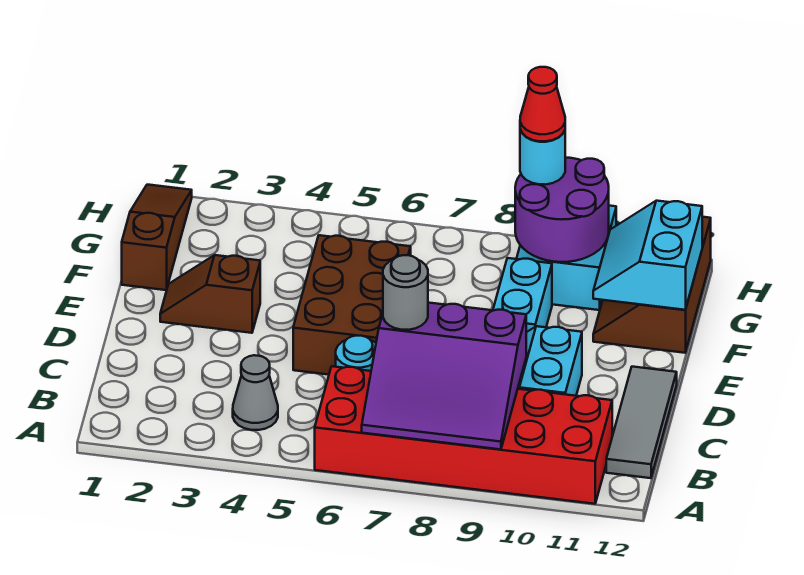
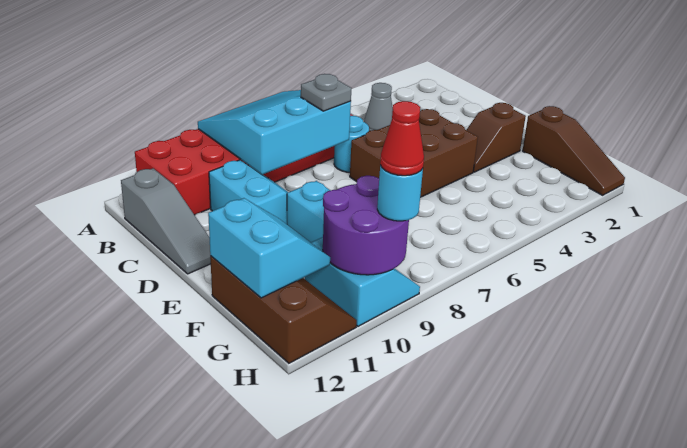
purple 3x3 slope [362,303,526,449] -> cyan 3x3 slope [198,90,351,175]
grey 1x3 tile [606,367,677,478] -> grey 1x3 slope [121,168,211,274]
grey 1x1 round brick [383,255,428,330] -> grey 1x1 plate [301,74,351,111]
brown 2x3 brick [293,235,411,375] -> brown 2x3 brick turned to [350,109,478,197]
brown 1x2 slope [160,255,260,333] -> brown 1x2 slope turned to [467,103,526,172]

